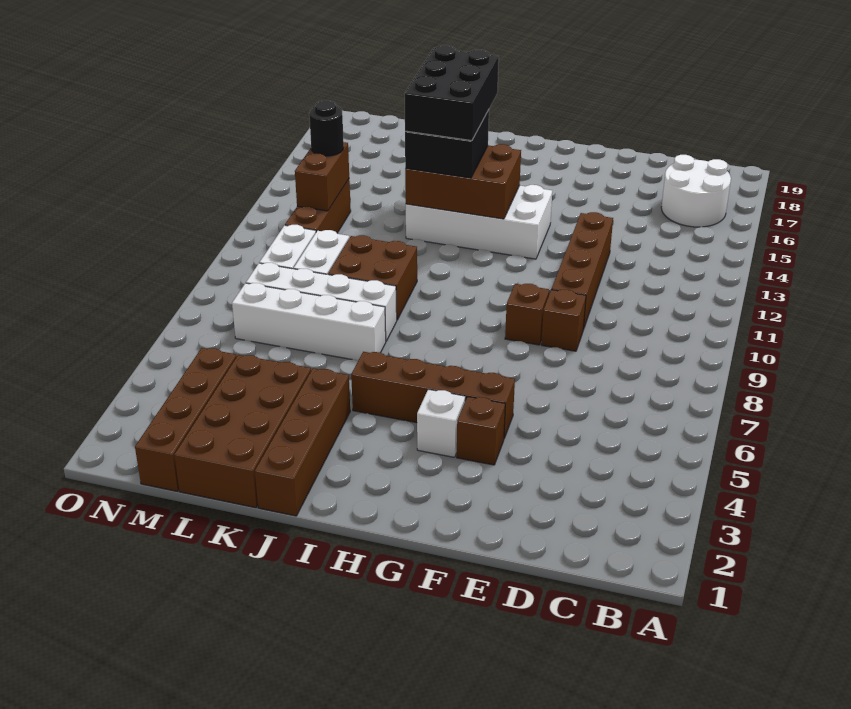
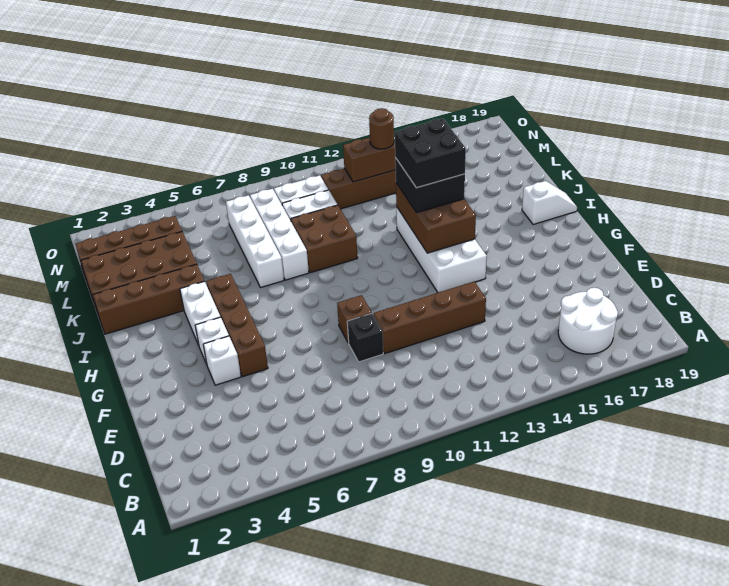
brown 1x1 brick [541,290,586,351] -> black 1x1 brick [347,314,383,362]
brown 1x1 brick [457,397,505,465] -> white 1x1 brick [203,336,241,385]
none -> white 1x2 brick [180,281,220,345]
black 2x3 brick [405,45,499,141] -> black 2x2 brick [395,119,466,188]
none -> white 1x2 slope [522,181,577,225]
black 1x1 round brick [309,100,344,156] -> brown 1x1 round brick [369,108,394,149]

